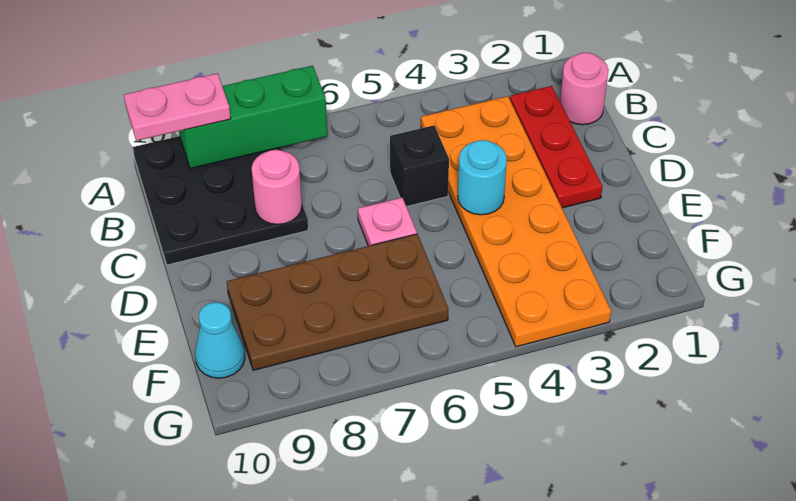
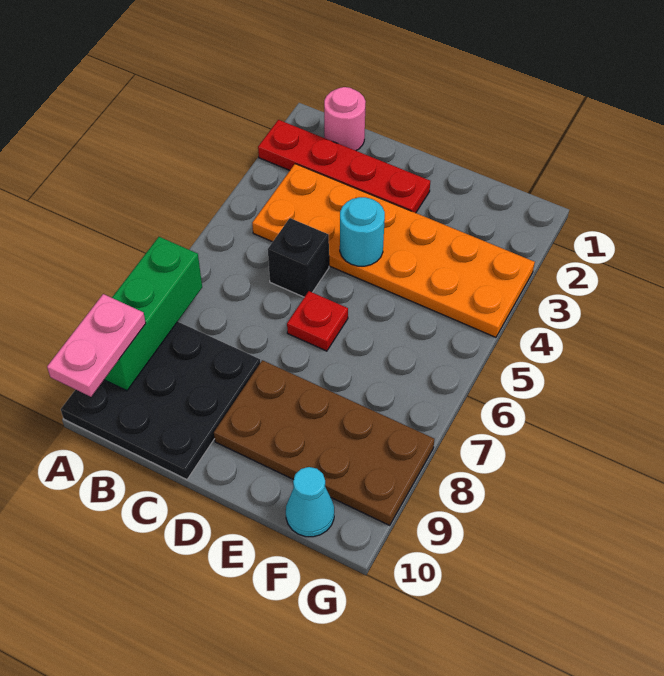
red 1x3 plate [510,86,602,208] -> red 1x4 plate [258,120,430,213]
pink 1x1 round brick [251,150,302,225] -> none
pink 1x1 plate [358,198,417,246] -> red 1x1 plate [287,291,348,351]
brown 2x4 plate [227,234,448,370] -> brown 2x4 plate turned to [214,360,434,525]

